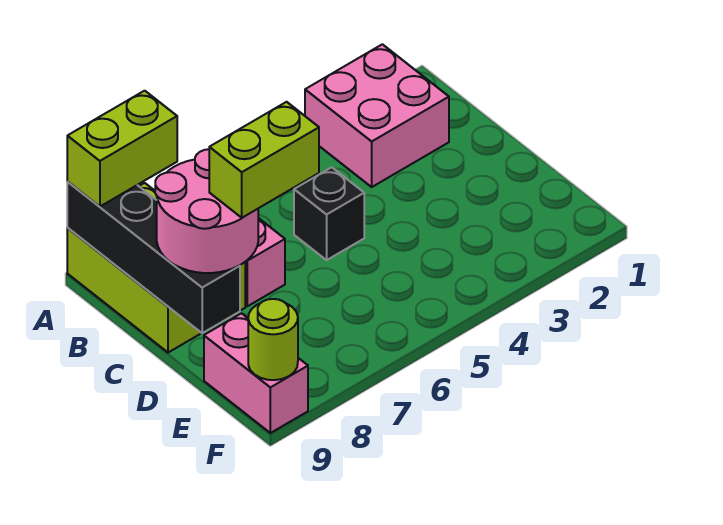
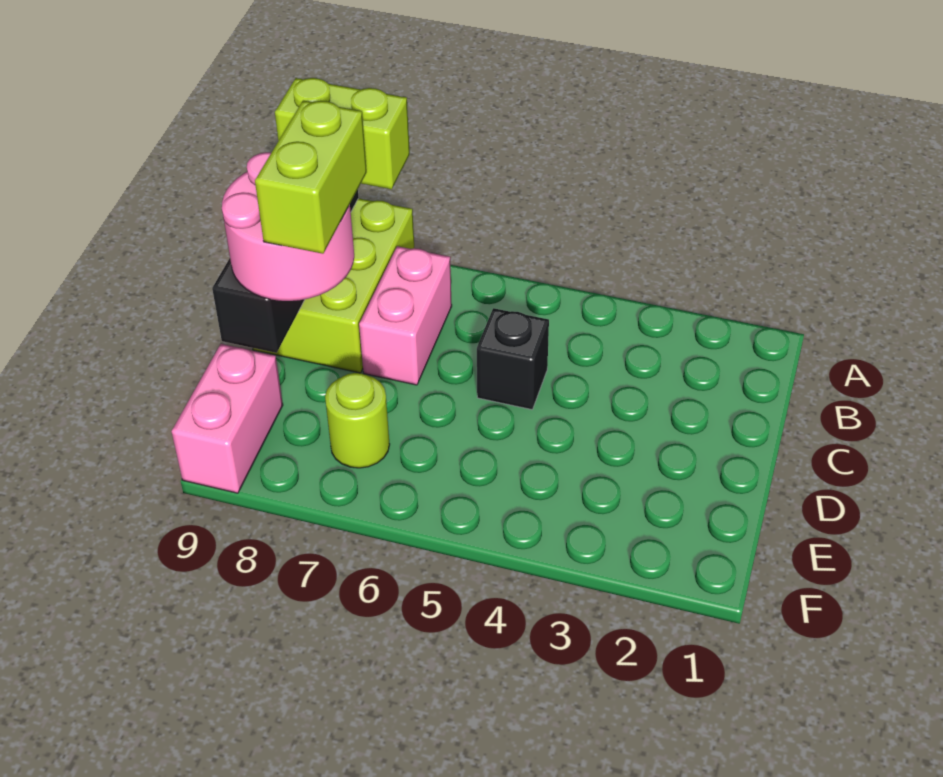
pink 2x2 brick [305,44,449,187] -> none
lime 1x2 brick [209,102,319,218] -> lime 1x2 brick turned to [255,101,367,254]
lime 1x1 round brick [248,299,298,380] -> lime 1x1 round brick moved to [325,373,390,468]

